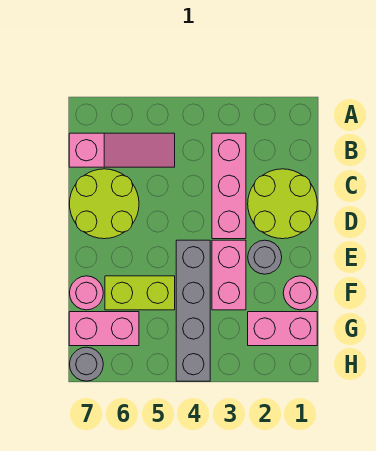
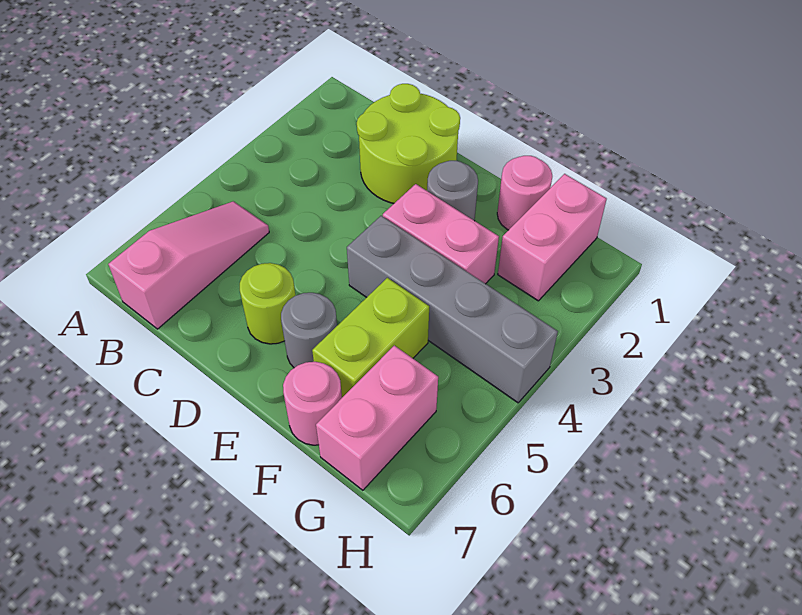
pink 1x3 brick [212,133,246,239] -> none
lime 2x2 round brick [69,169,139,239] -> lime 1x1 round brick [240,263,296,344]
grey 1x1 round brick [70,347,103,381] -> grey 1x1 round brick moved to [281,293,337,368]

